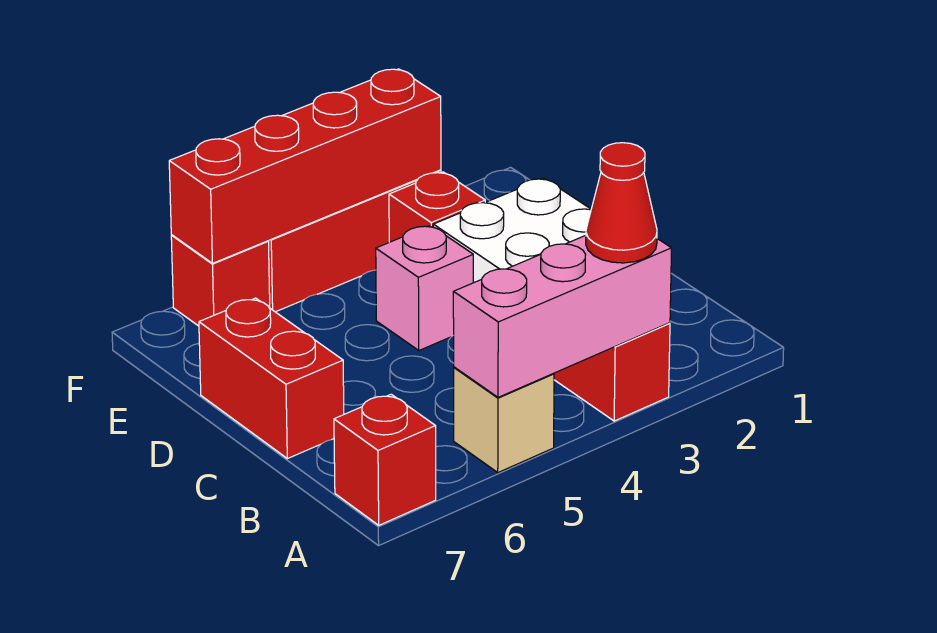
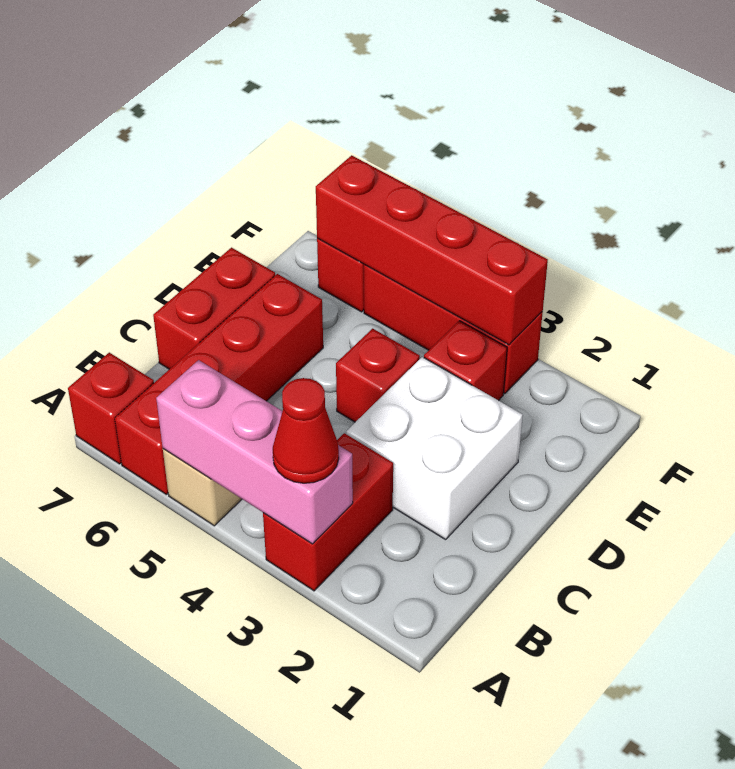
none -> red 1x4 brick [115,274,323,494]
pink 1x1 brick [376,225,473,350] -> red 1x1 brick [336,329,420,422]

